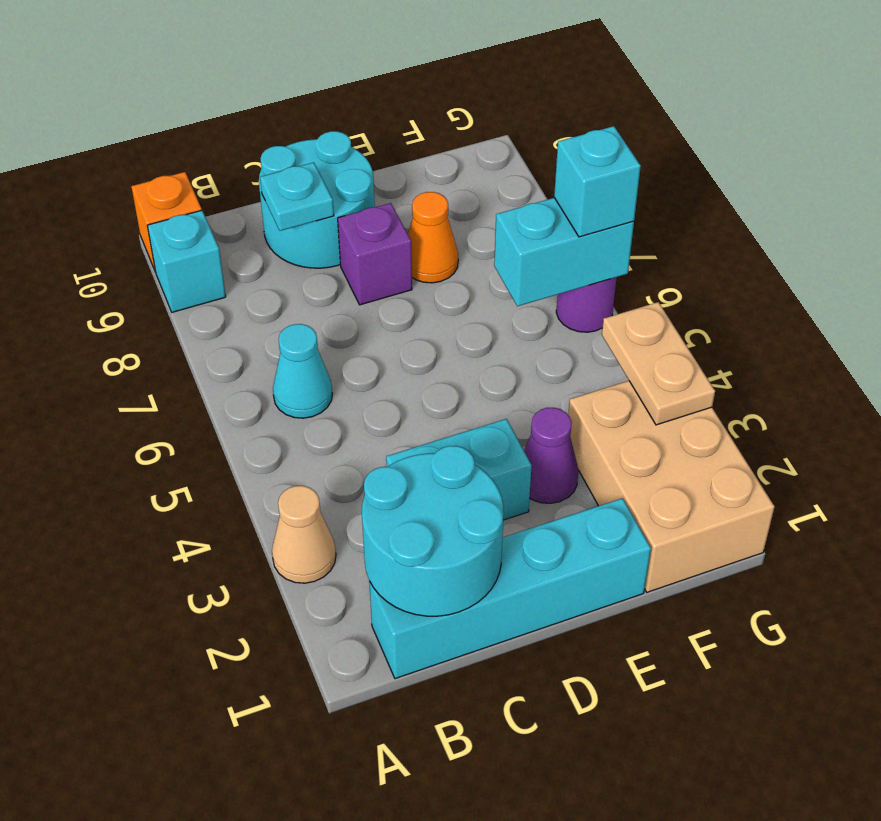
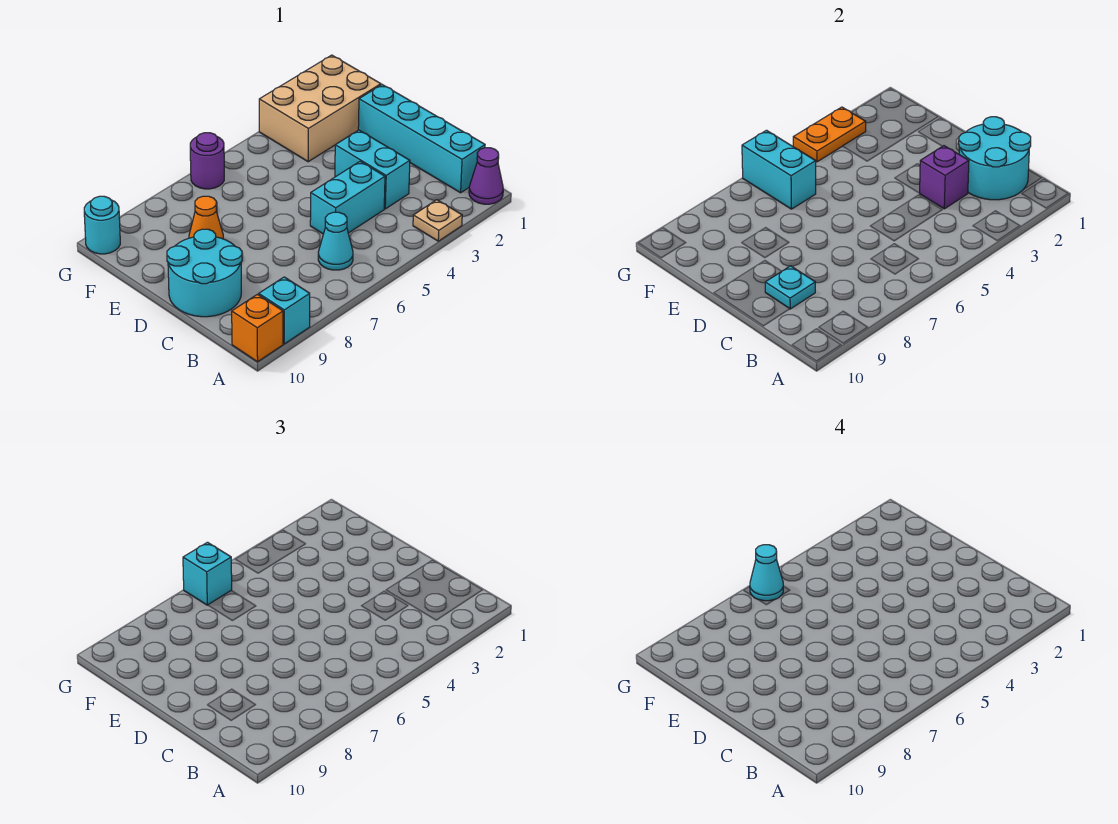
tan 1x1 cone [272,486,336,583] -> tan 1x1 plate [413,200,462,241]
none -> cyan 1x2 brick [310,161,385,234]
purple 1x1 brick [338,203,412,305] -> purple 1x1 brick moved to [920,146,969,209]
purple 1x1 cone [524,408,578,503] -> purple 1x1 cone moved to [469,148,503,204]
tan 1x2 plate [602,302,715,425] -> orange 1x2 plate [793,107,866,162]
none -> cyan 1x1 cone [750,545,783,601]
none -> cyan 1x1 round brick [84,196,120,254]

